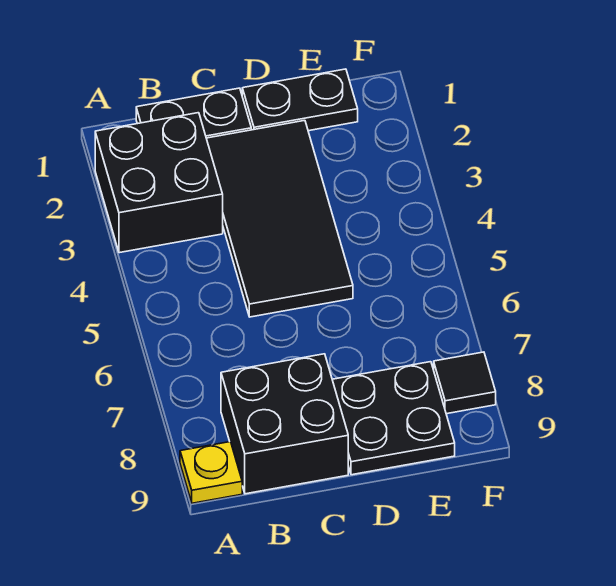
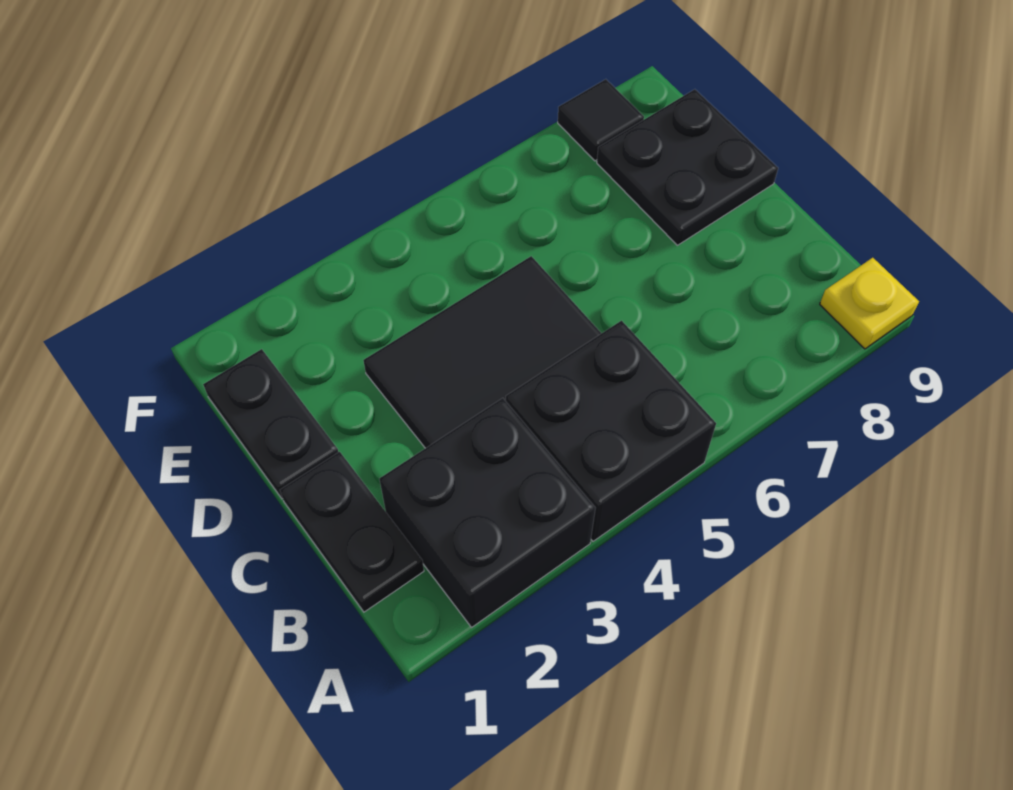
black 2x2 brick [221,354,348,494] -> black 2x2 brick moved to [506,321,716,541]
black 2x4 tile [206,120,353,317] -> black 2x3 tile [363,256,601,448]

